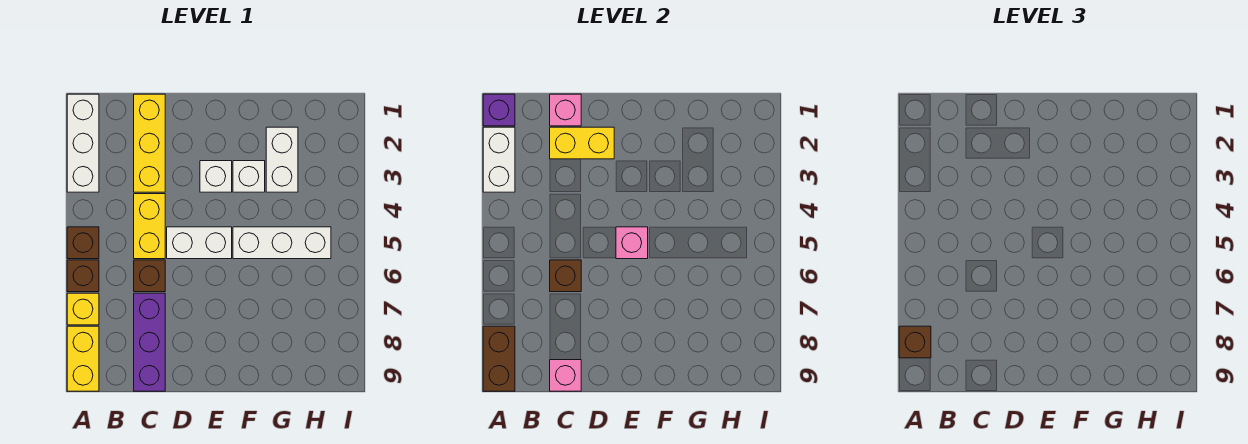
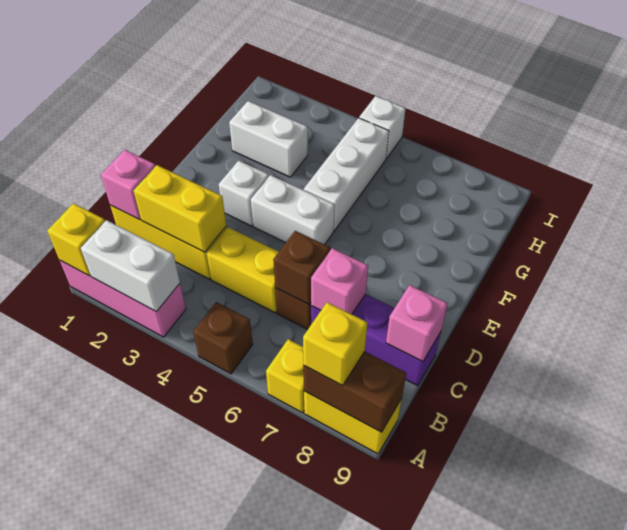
white 1x3 brick [67,94,99,192] -> pink 1x3 brick [60,261,186,337]
purple 1x1 brick [483,94,515,126] -> yellow 1x1 brick [47,203,105,276]
brown 1x1 brick [67,260,99,292] -> none
brown 1x1 brick [899,326,931,358] -> yellow 1x1 brick [303,302,368,386]
yellow 1x2 brick [550,127,614,159] -> yellow 1x2 brick turned to [134,165,226,252]
white 1x2 brick [167,227,232,259] -> white 1x2 brick turned to [251,175,335,245]
pink 1x1 brick [616,227,648,259] -> pink 1x1 brick moved to [311,248,368,314]
white 1x1 brick [233,161,265,192] -> white 1x1 brick moved to [359,96,406,158]

